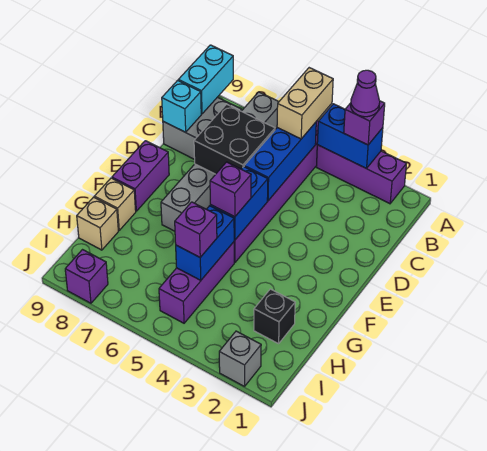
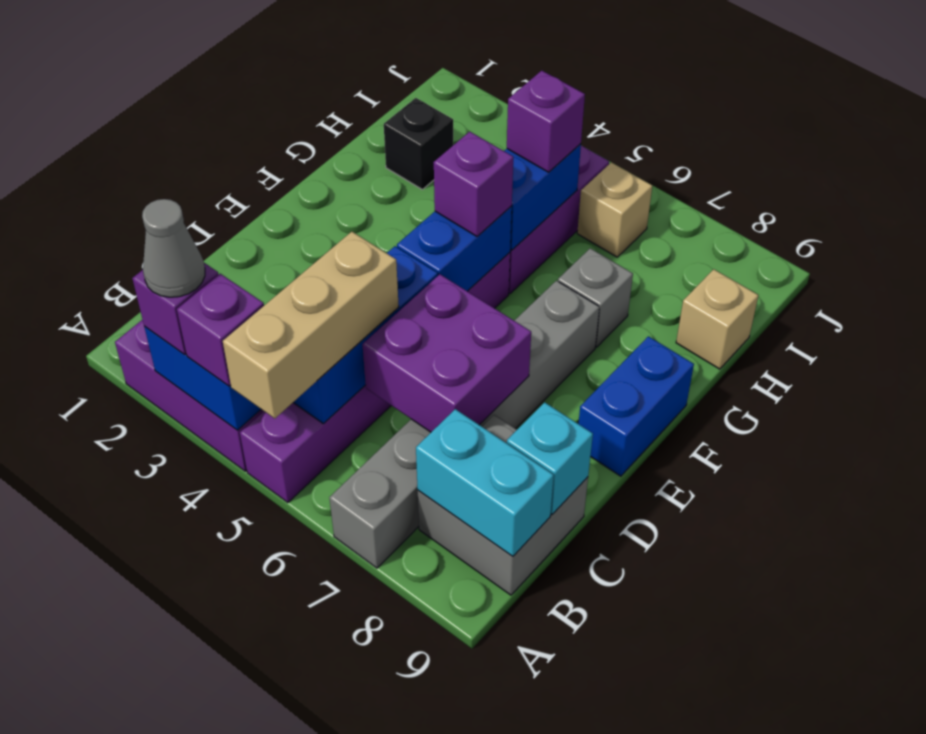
purple 1x1 cone [351,70,380,117] -> grey 1x1 cone [142,199,205,297]
tan 1x2 brick [277,68,333,139] -> tan 1x3 brick [223,232,399,418]
cyan 1x2 brick [178,45,233,114] -> cyan 1x2 brick turned to [416,409,554,556]
black 2x2 brick [194,104,275,174] -> purple 2x2 brick [362,274,531,432]
purple 1x2 brick [112,141,169,211] -> blue 1x2 brick [579,336,694,476]
tan 1x1 brick [94,178,136,230] -> tan 1x1 brick moved to [577,162,652,257]
grey 1x1 brick [219,331,261,387] -> grey 1x1 brick moved to [558,248,633,347]
purple 1x1 brick [65,250,108,303] -> purple 1x1 brick moved to [177,274,264,386]

